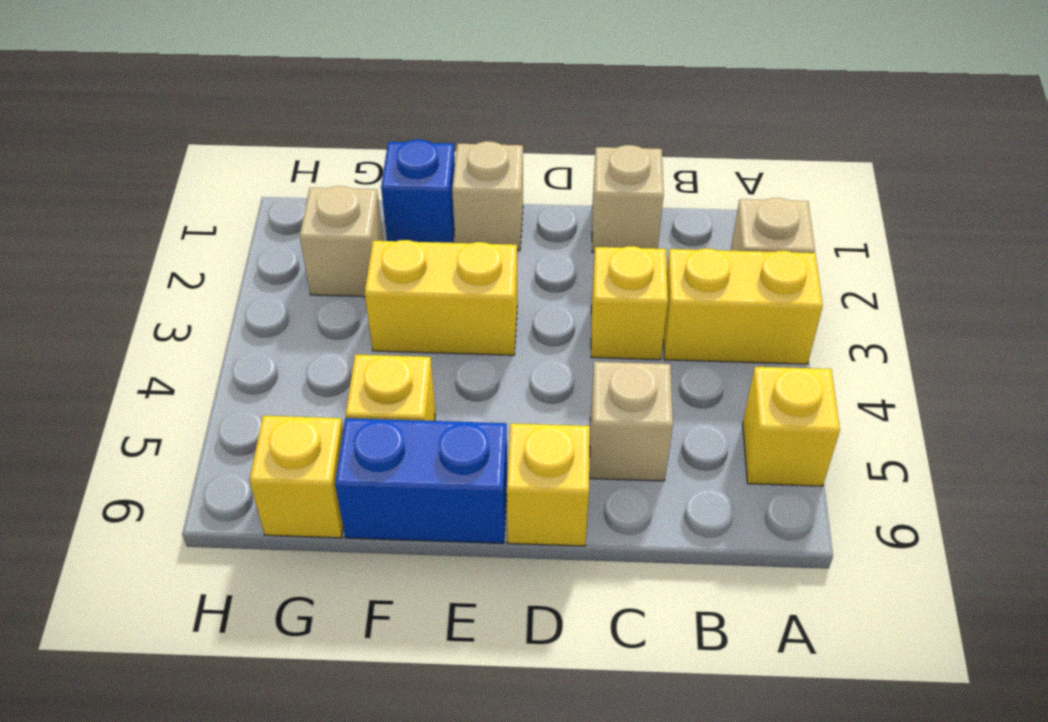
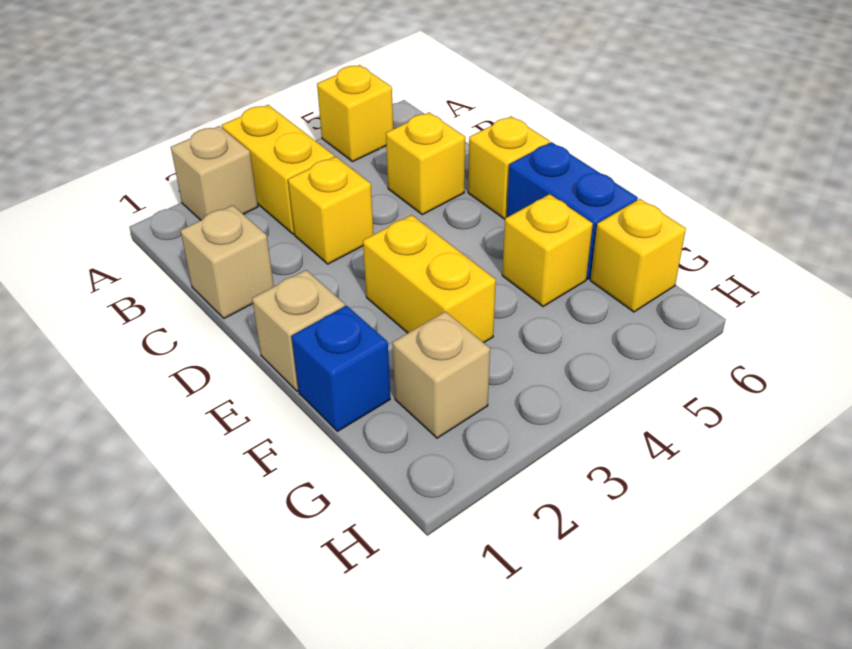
tan 1x1 brick [590,362,673,481] -> yellow 1x1 brick [386,112,465,215]

